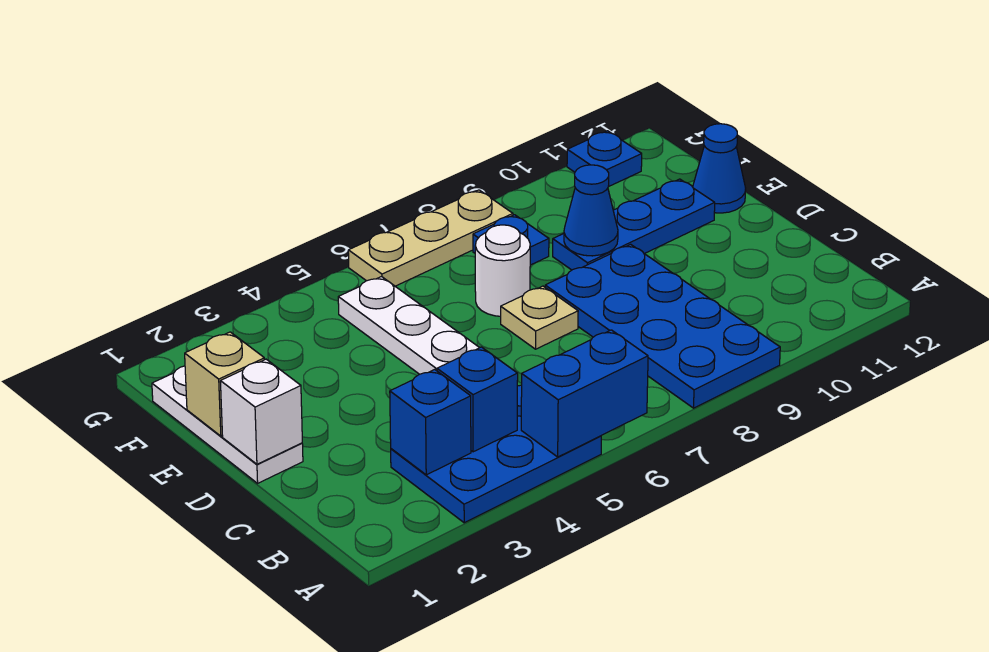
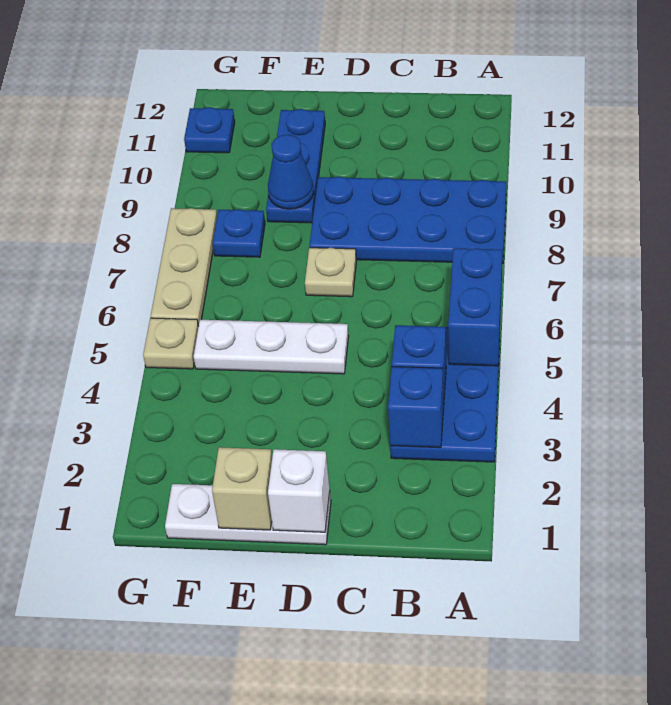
white 1x1 round brick [475,225,530,316] -> none
blue 1x1 cone [693,124,746,213] -> none
none -> tan 1x1 plate [143,318,199,369]

